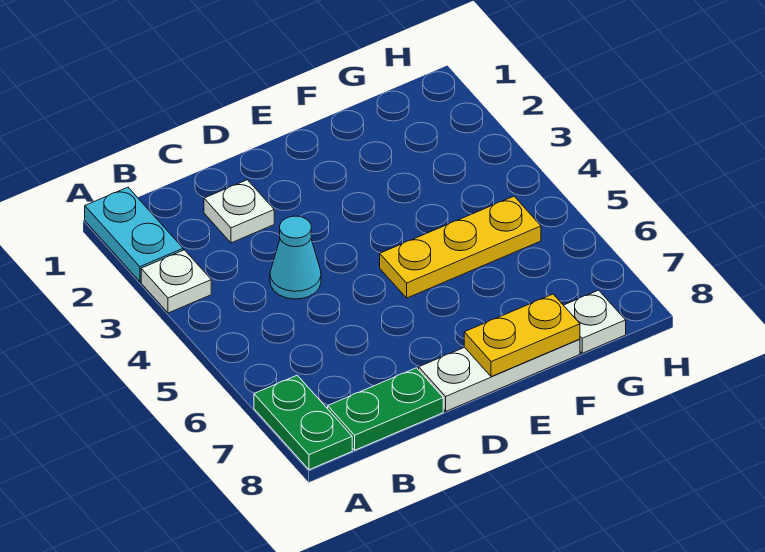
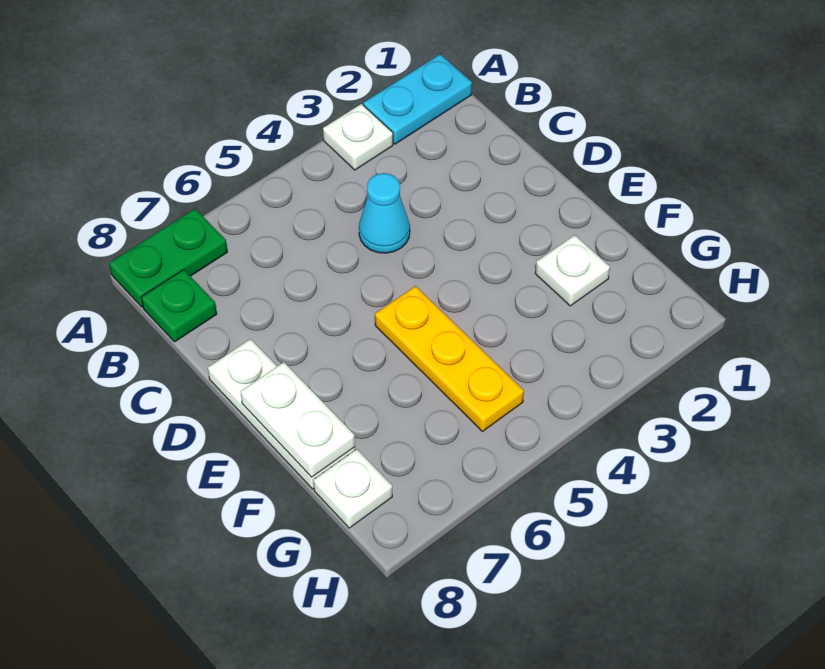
green 1x2 plate [328,368,443,450] -> green 1x1 plate [141,270,217,342]
white 1x1 plate [204,180,274,243] -> white 1x1 plate moved to [535,235,610,306]
yellow 1x2 plate [464,294,580,377] -> white 1x2 plate [241,362,355,477]

